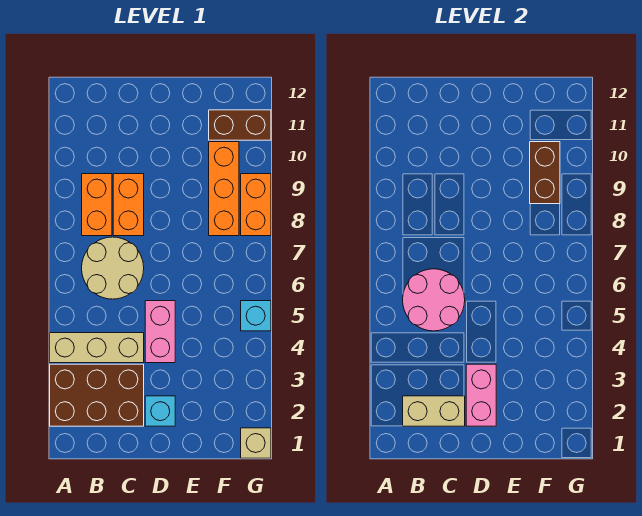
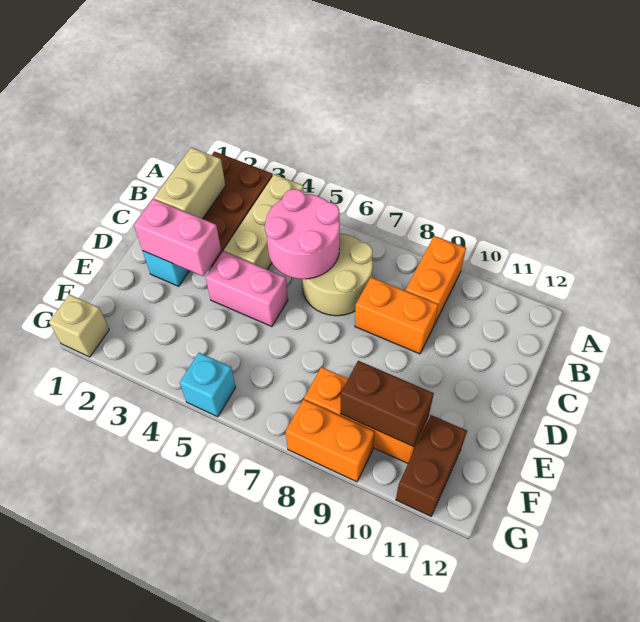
orange 1x2 brick [82,174,112,236] -> orange 1x2 brick turned to [406,236,466,325]

